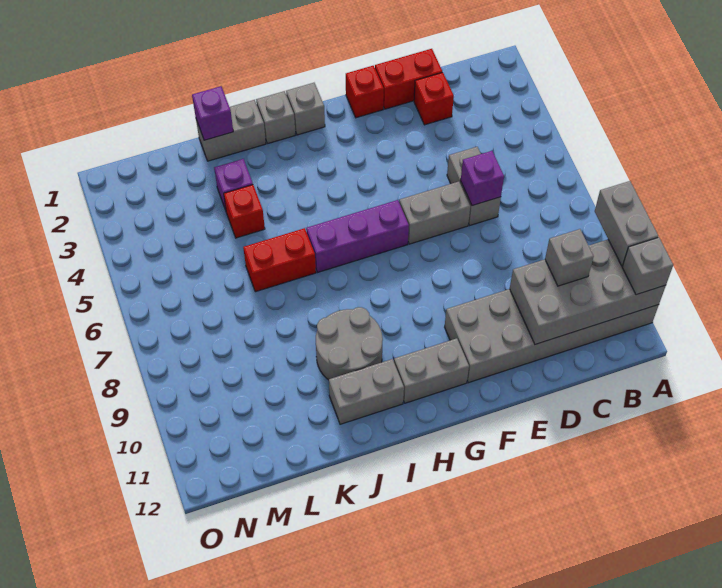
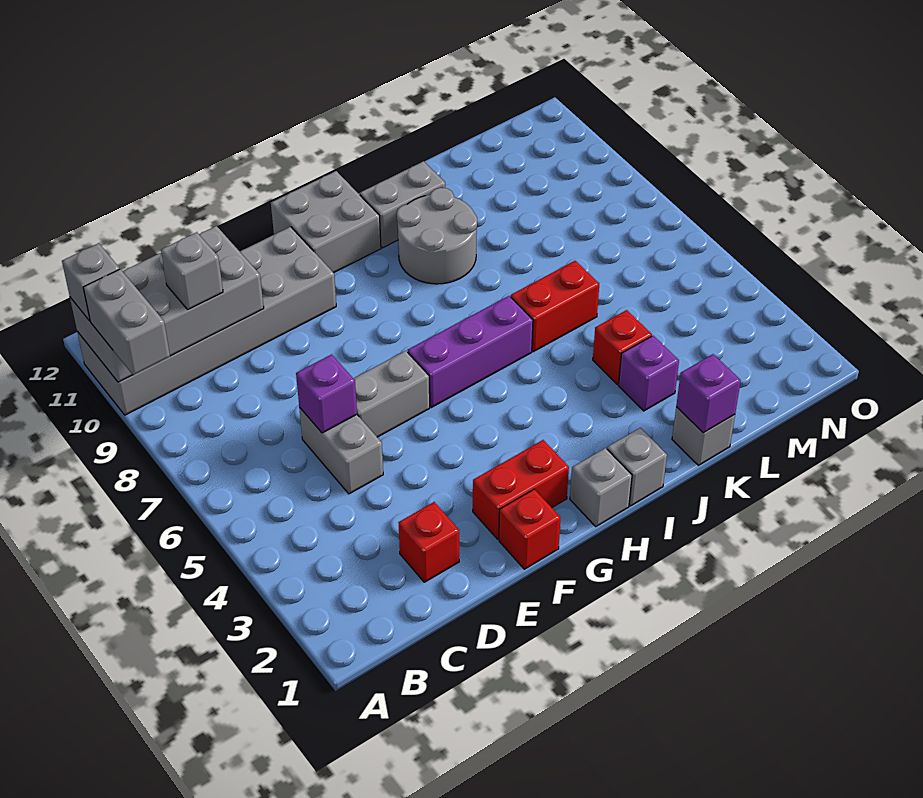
red 1x2 brick [375,49,442,109] -> red 1x2 brick moved to [473,440,569,539]
grey 1x2 brick [394,338,469,403] -> grey 2x2 brick [271,171,381,273]
grey 1x2 brick [196,100,266,161] -> grey 1x1 brick [672,407,735,465]

